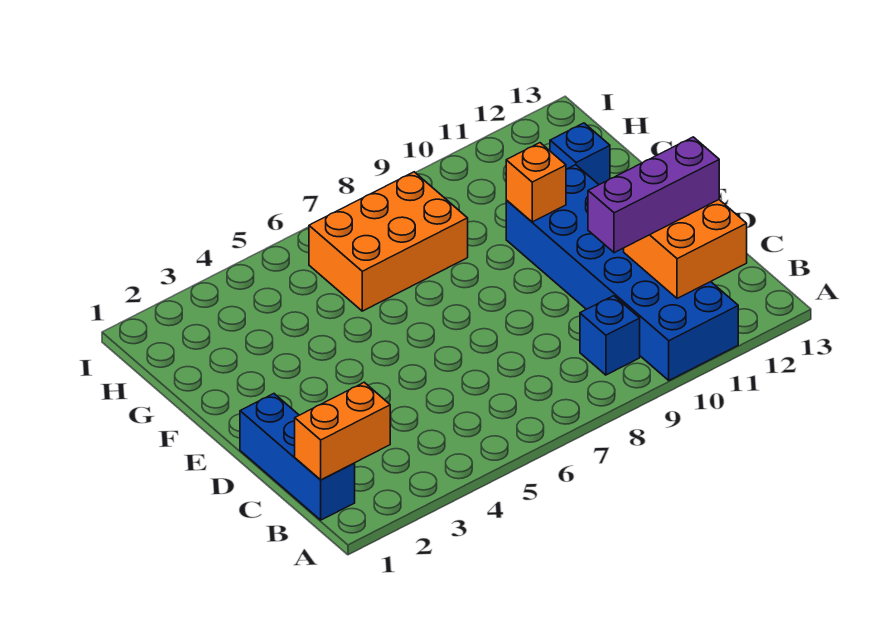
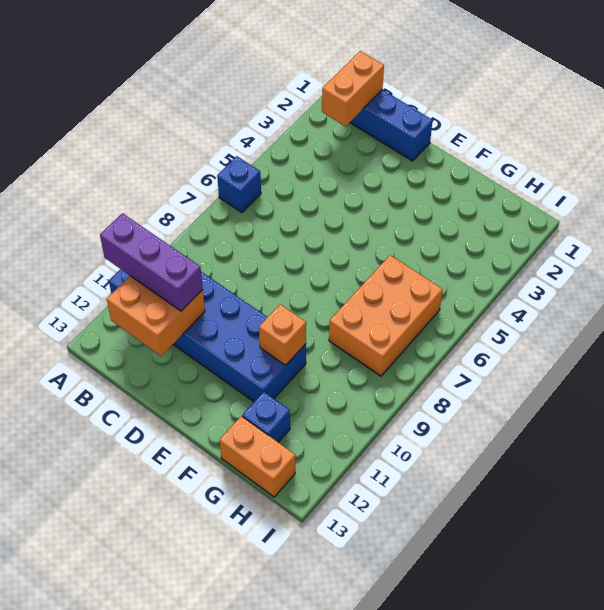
blue 1x1 brick [580,296,640,375] -> blue 1x1 brick moved to [217,156,261,212]
purple 1x3 brick [588,137,719,253] -> purple 1x3 brick turned to [100,213,203,311]
none -> orange 1x2 brick [220,416,295,497]

